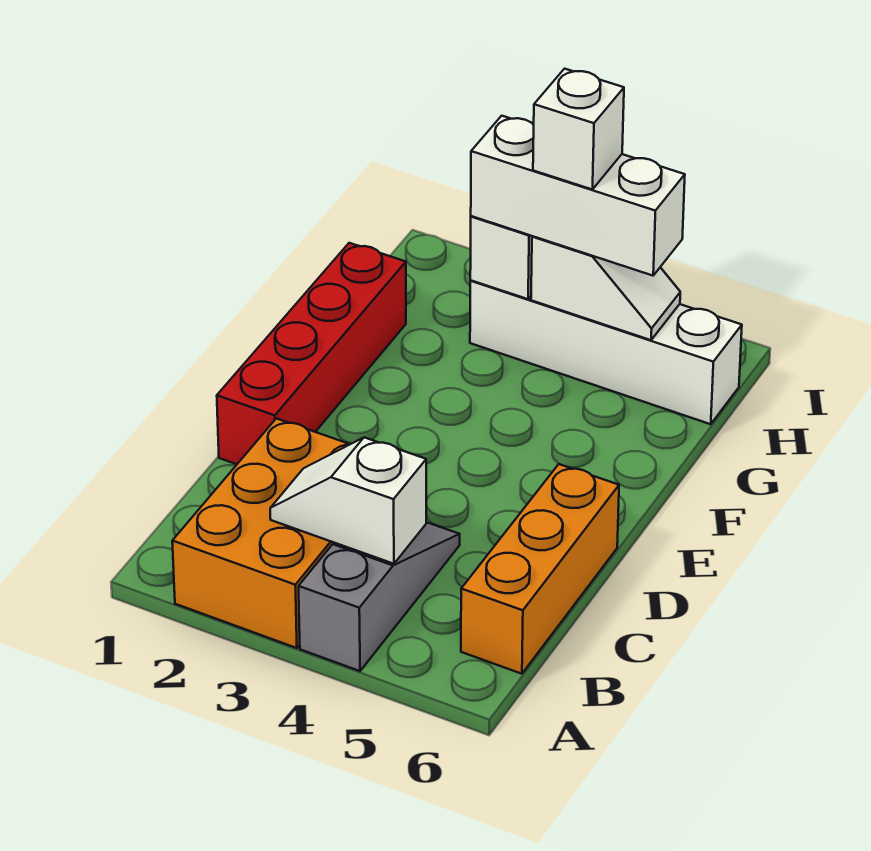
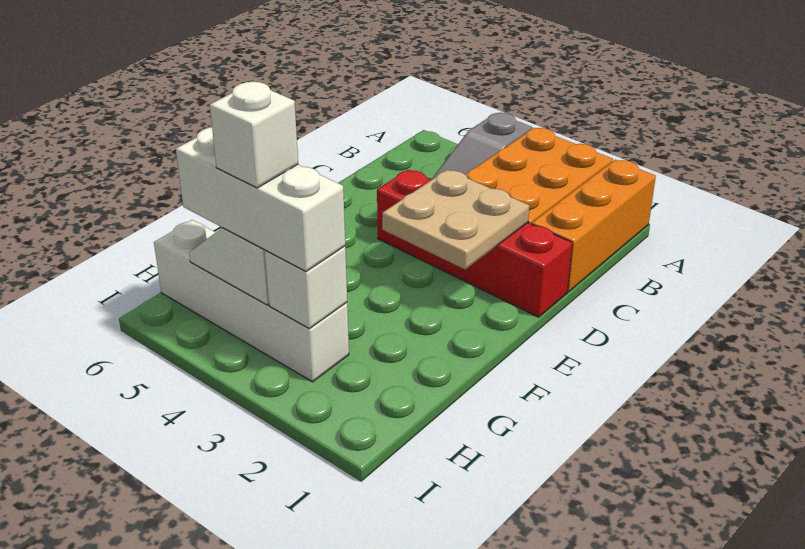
white 1x2 slope [270,437,426,564] -> none
orange 1x3 brick [461,464,619,674] -> orange 1x3 brick moved to [532,160,656,292]
red 1x4 brick [217,243,406,464] -> red 1x4 brick turned to [377,170,572,317]
none -> tan 2x2 plate [382,170,529,269]

